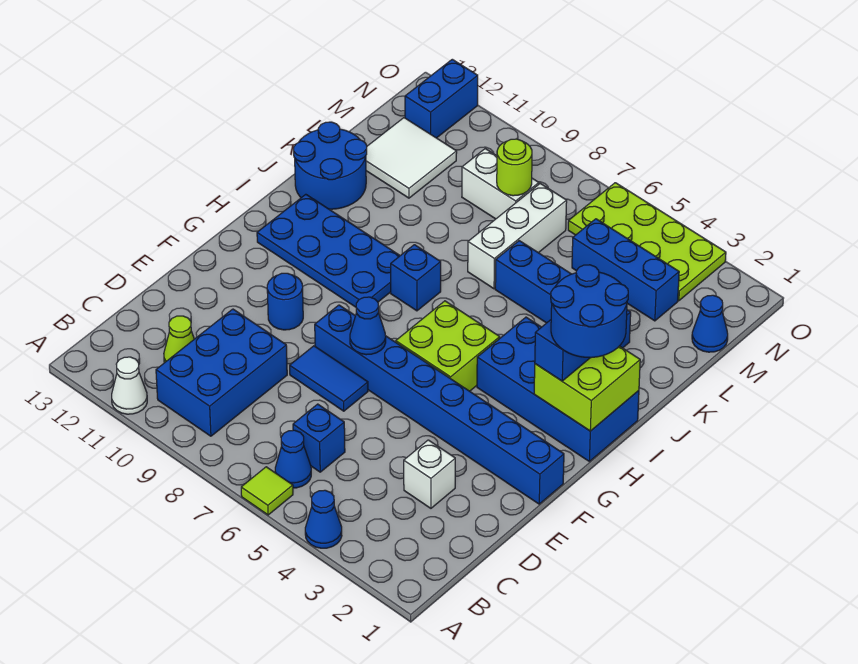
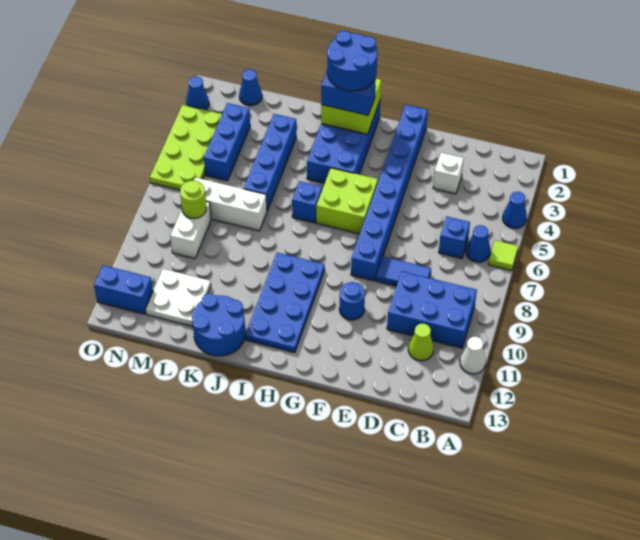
blue 1x2 tile [290,346,368,411] -> blue 1x2 tile turned to [376,257,431,286]
blue 1x1 cone [350,297,386,355] -> blue 1x1 cone moved to [186,77,209,110]
blue 1x1 brick [391,245,441,311] -> blue 1x1 brick moved to [292,181,322,223]
white 2x2 tile [366,118,457,198] -> white 2x2 plate [145,269,211,327]

